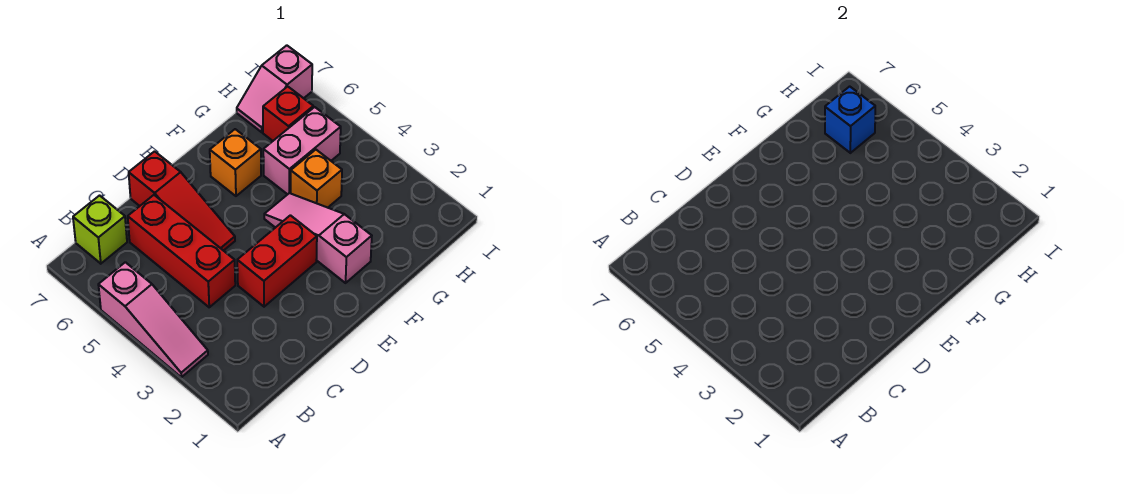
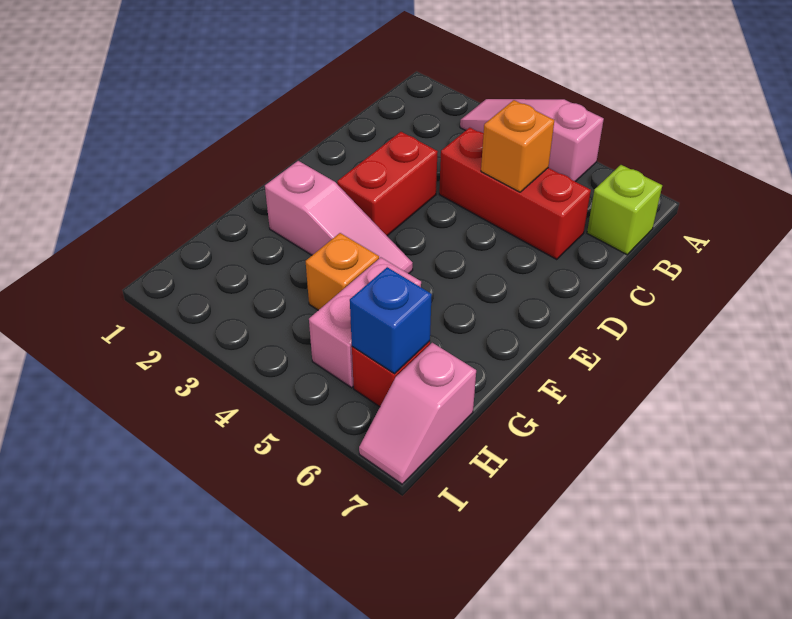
red 1x3 slope [129,151,235,251] -> none
orange 1x1 brick [210,129,261,196] -> orange 1x1 brick moved to [481,100,554,192]
pink 1x2 slope [237,45,312,132] -> pink 1x2 slope turned to [359,343,476,484]

